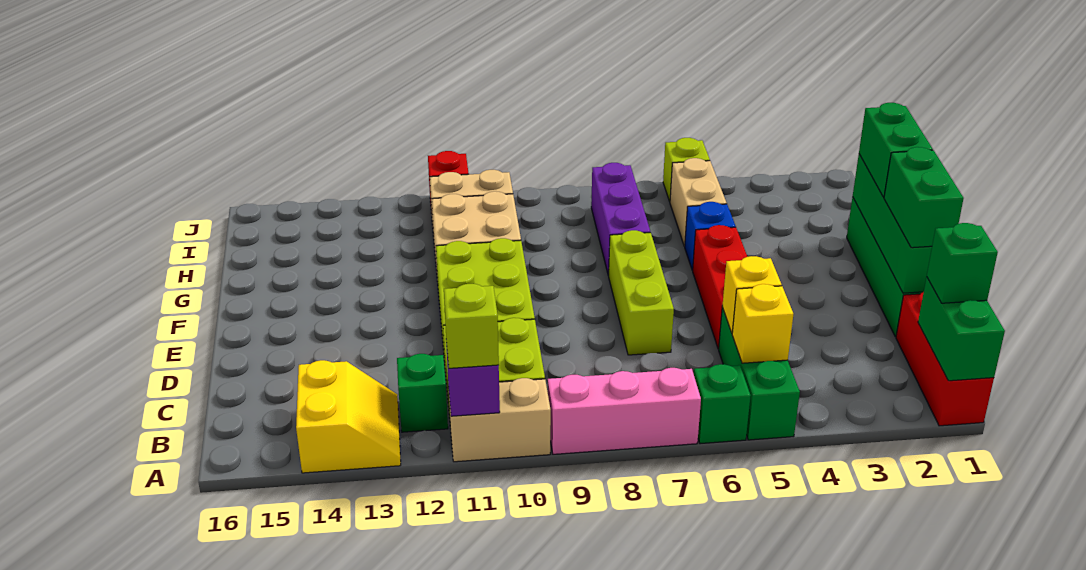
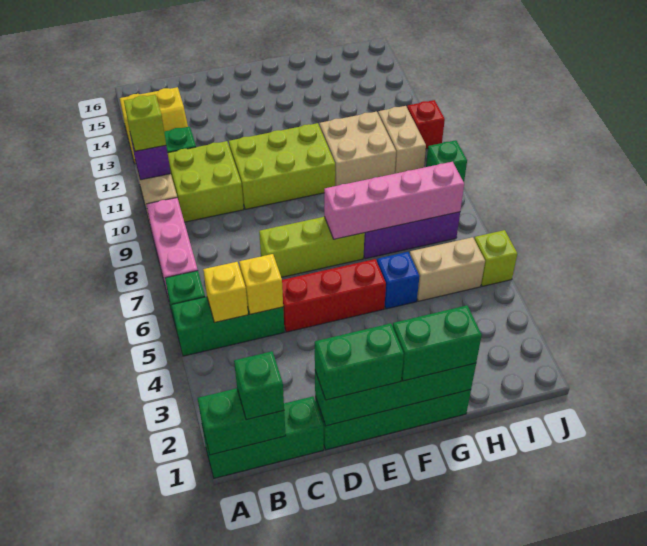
red 1x3 brick [896,292,994,426] -> green 1x3 brick [202,396,324,478]
none -> pink 1x4 brick [324,162,464,239]
none -> green 1x1 brick [426,140,467,182]

